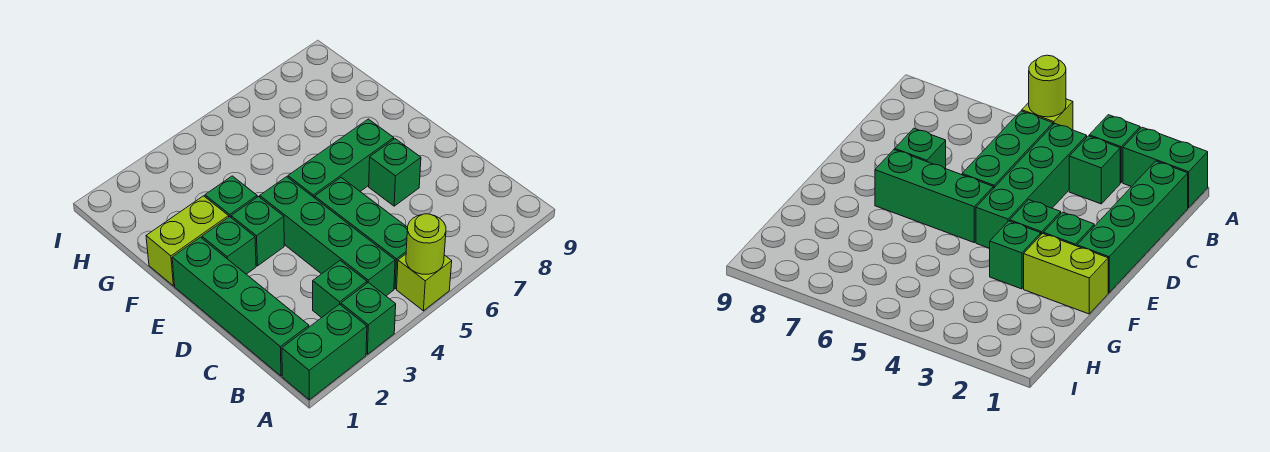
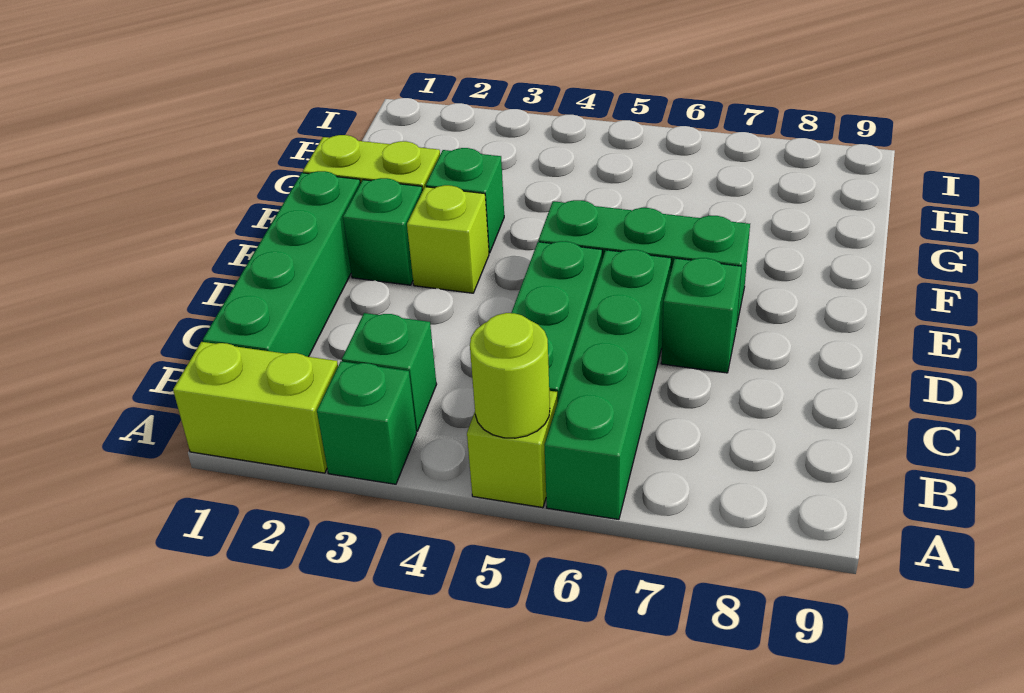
green 1x2 brick [282,304,367,400] -> lime 1x2 brick [173,342,338,473]
green 1x4 brick [260,177,395,296] -> green 1x4 brick moved to [545,250,671,519]
green 1x1 brick [231,197,284,266] -> lime 1x1 brick [407,185,489,293]

